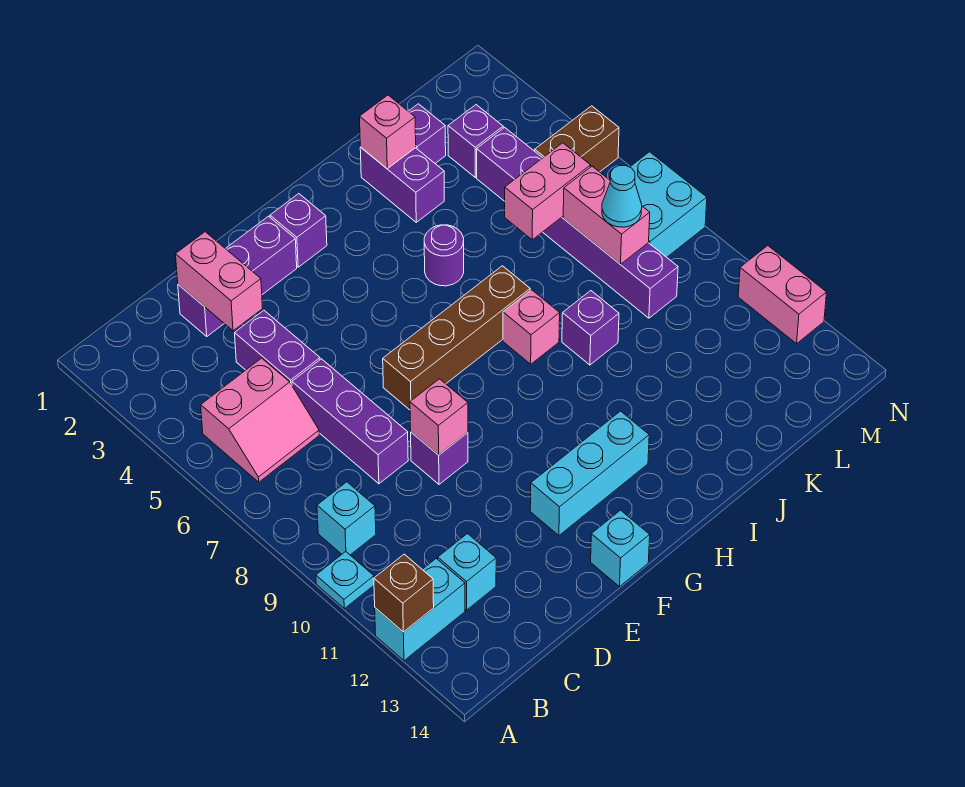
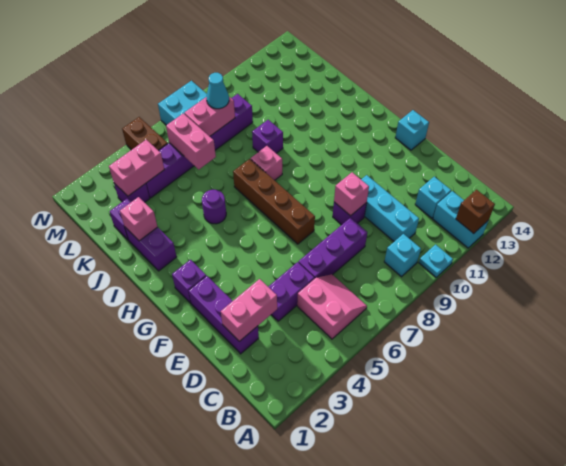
cyan 1x3 brick [530,411,649,535] -> cyan 1x3 brick moved to [361,175,419,241]
purple 1x2 brick [360,147,444,222] -> purple 1x2 brick turned to [125,227,176,271]
pink 1x2 brick [738,246,827,344] -> pink 1x2 brick moved to [109,140,164,196]

